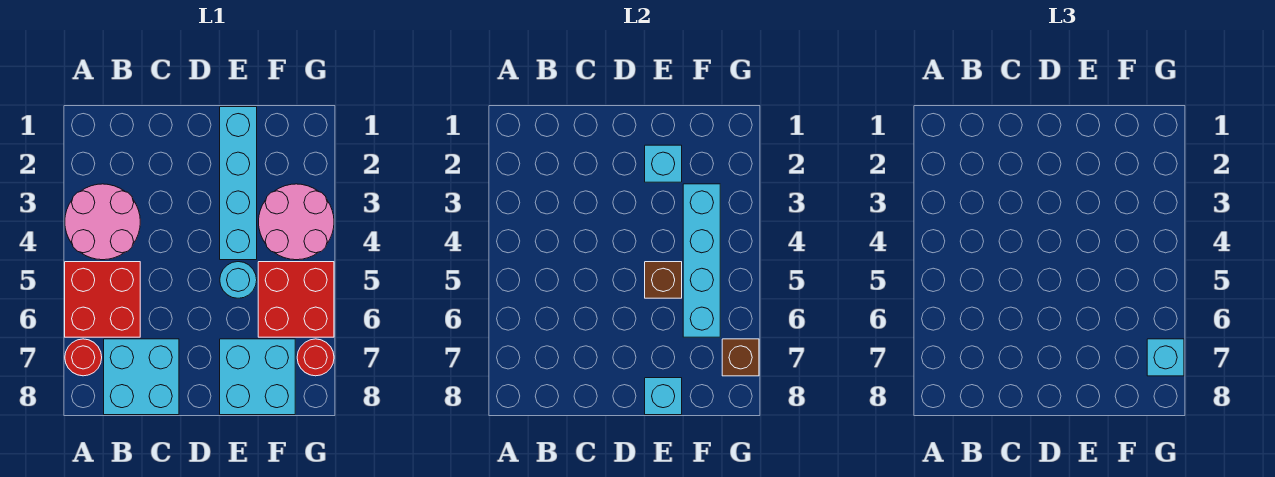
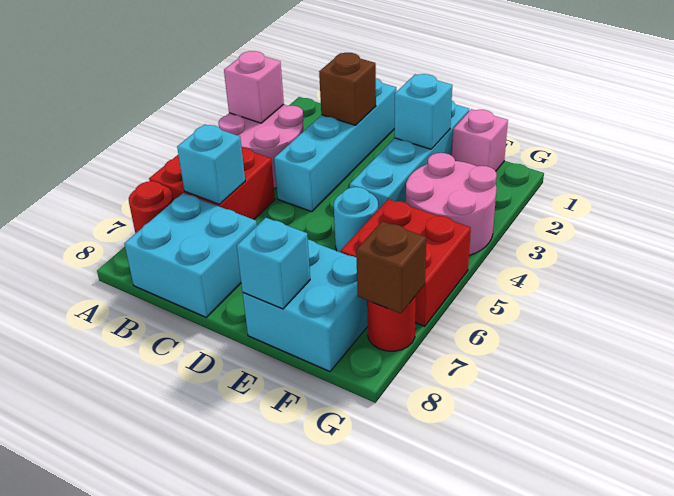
none -> pink 1x1 brick [224,51,284,123]
brown 1x1 brick [645,262,682,298] -> brown 1x1 brick moved to [319,53,376,125]
none -> pink 1x1 brick [452,109,508,171]
cyan 1x4 brick [683,184,720,337] -> cyan 1x4 brick moved to [274,78,396,212]
cyan 1x1 brick [1147,339,1184,376] -> cyan 1x1 brick moved to [177,124,245,204]

